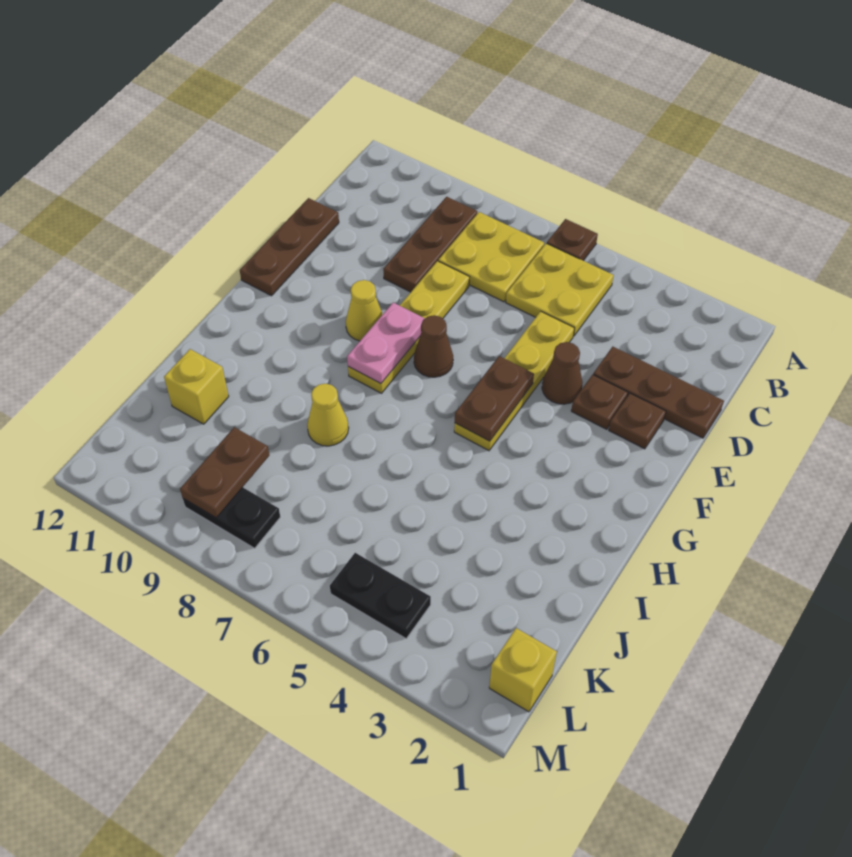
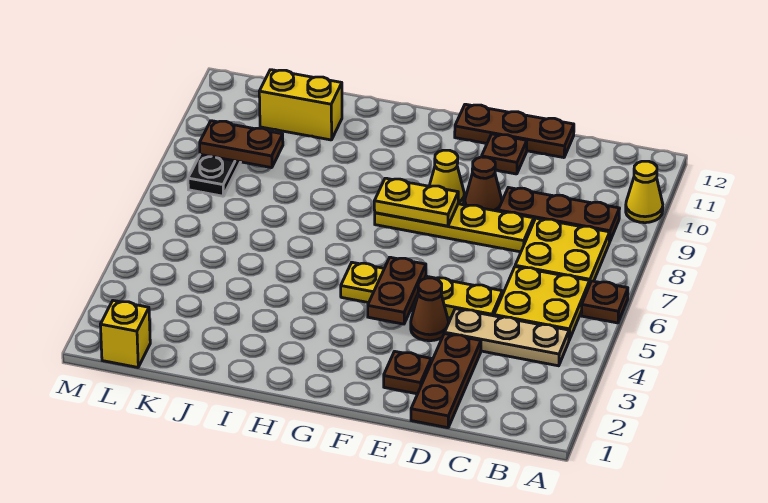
none -> tan 1x3 plate [445,309,569,366]
brown 1x1 plate [571,375,628,429] -> brown 1x1 plate moved to [482,134,527,174]
brown 1x2 plate [455,356,534,441] -> brown 1x2 plate turned to [368,257,426,324]
brown 1x1 cone [414,315,453,377] -> brown 1x1 cone moved to [465,157,502,211]
pink 1x2 plate [347,303,425,384] -> yellow 1x2 plate [374,178,458,226]
yellow 1x1 cone [307,384,349,446] -> yellow 1x1 cone moved to [626,161,663,223]
yellow 1x1 brick [164,349,229,424] -> yellow 1x2 brick [259,70,342,140]
black 1x2 plate [330,553,431,638] -> none

